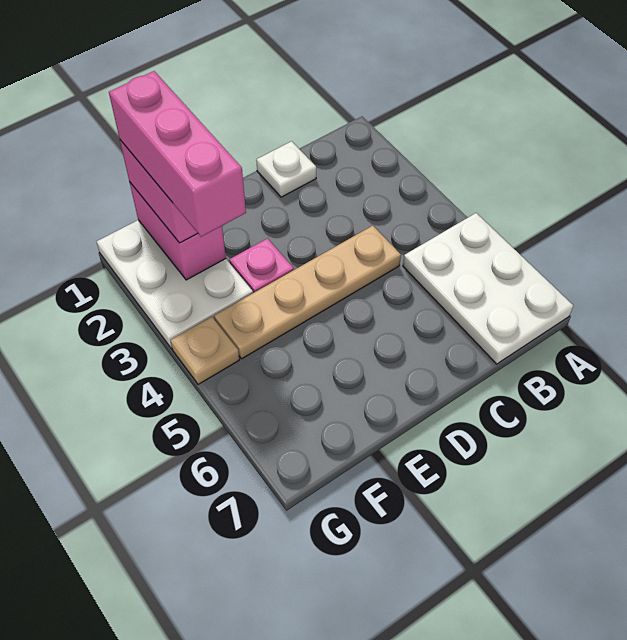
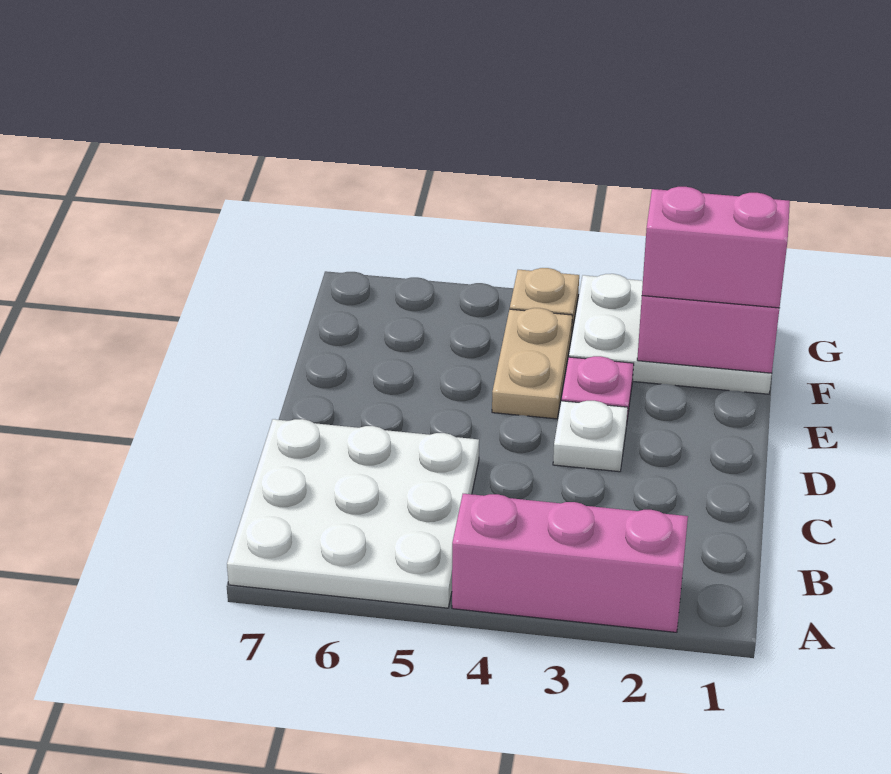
white 2x3 plate [403,213,573,364] -> white 3x3 plate [227,419,479,608]
white 1x1 plate [256,141,316,197] -> white 1x1 plate moved to [553,401,628,472]
tan 1x4 plate [214,226,401,359] -> tan 1x2 plate [492,308,572,419]
pink 1x3 brick [109,71,246,237] -> pink 1x3 brick moved to [452,494,688,632]

